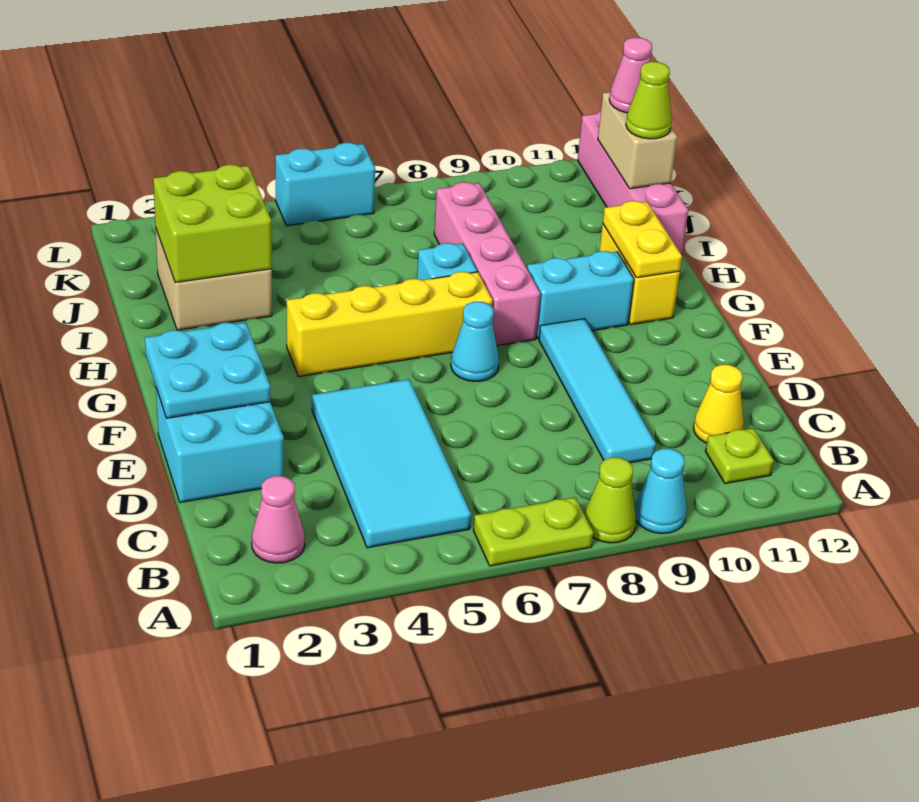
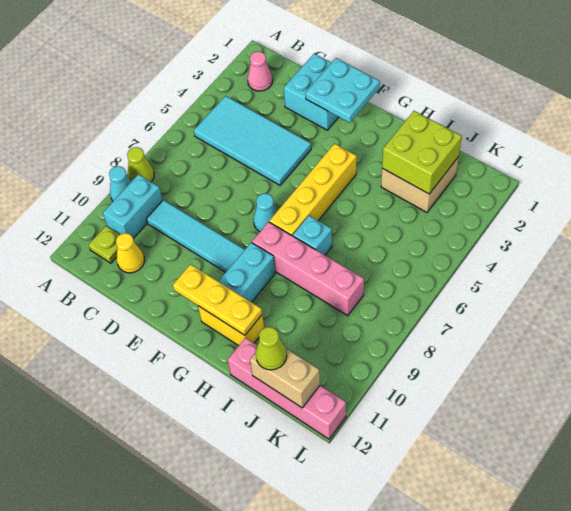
lime 1x2 plate [473,497,593,566] -> none
yellow 1x2 plate [603,201,682,278] -> yellow 1x3 plate [173,264,262,335]
pink 1x1 cone [609,38,652,113] -> none
cyan 1x2 brick [275,143,375,226] -> cyan 1x2 brick moved to [103,174,162,239]

